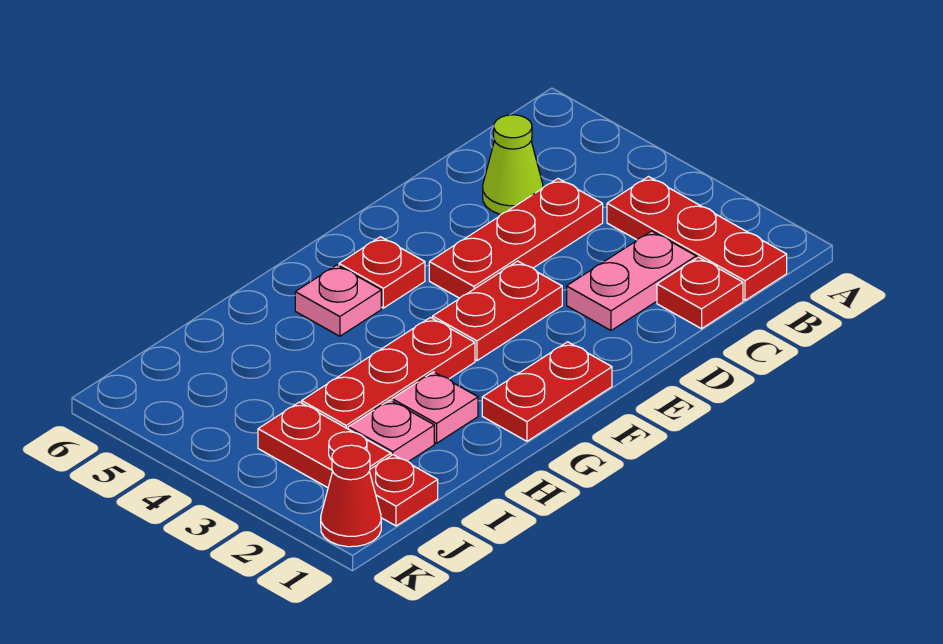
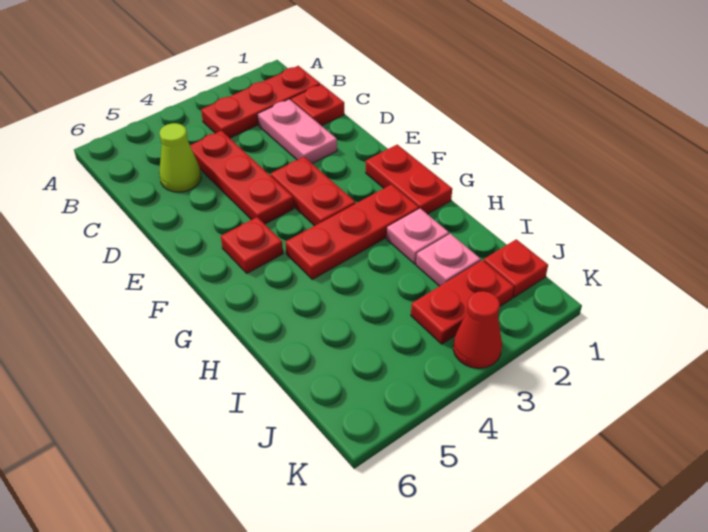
red 1x3 plate [302,318,475,429] -> red 1x3 plate turned to [285,185,419,279]
pink 1x1 plate [295,265,381,336] -> none
red 1x1 cone [321,445,381,547] -> red 1x1 cone moved to [453,291,502,368]

